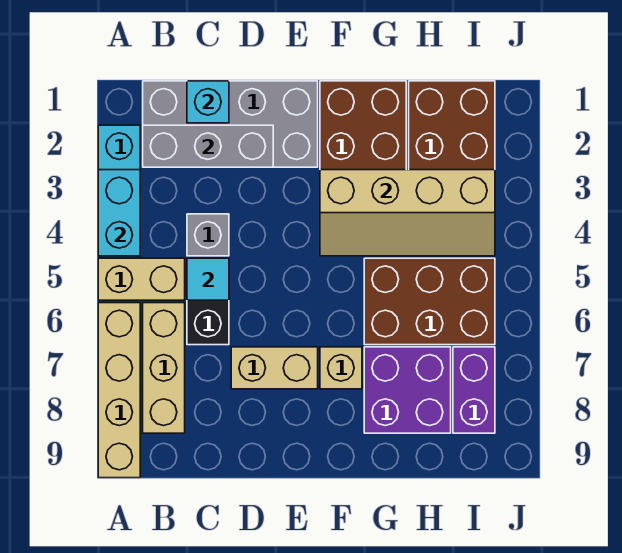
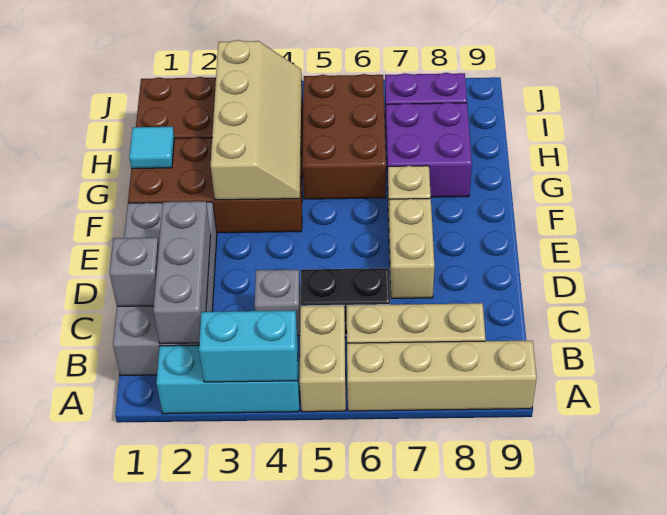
cyan 1x1 brick [187,81,229,123] -> grey 1x1 brick [109,237,159,306]
cyan 1x1 tile [187,258,229,300] -> cyan 1x1 tile moved to [129,127,174,169]

